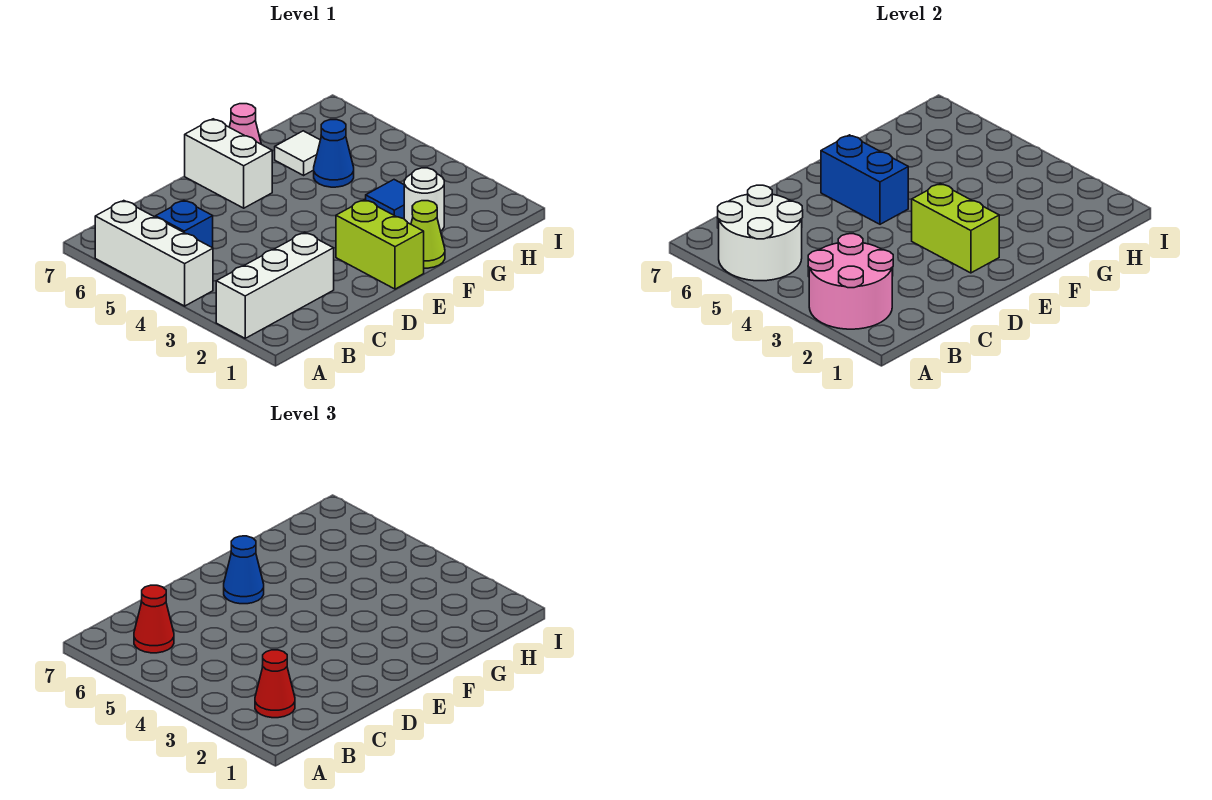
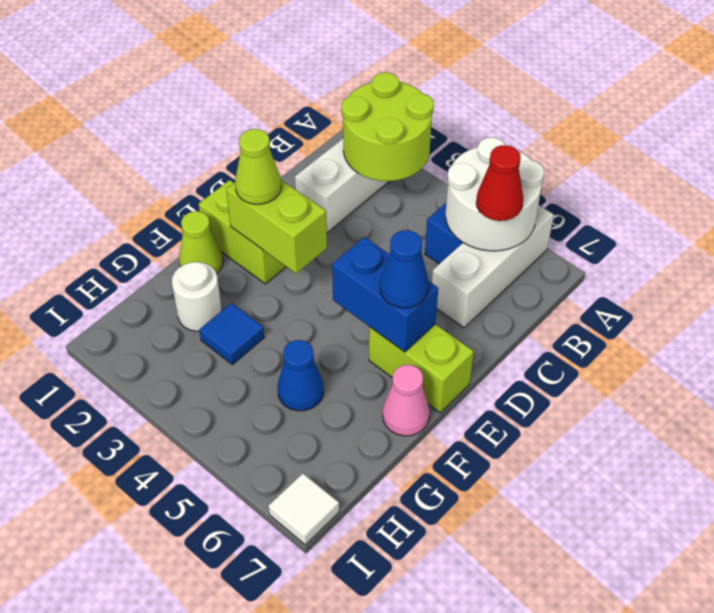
pink 2x2 round brick [808,234,893,329] -> lime 2x2 round brick [342,73,434,181]
white 1x3 brick [95,201,213,306] -> white 1x3 brick turned to [432,205,554,328]
red 1x1 cone [255,650,295,718] -> none
none -> lime 1x1 cone [235,129,281,204]
white 1x2 brick [185,119,272,208] -> lime 1x2 brick [369,324,474,413]
white 1x1 tile [275,131,320,175] -> white 1x1 tile moved to [269,473,339,545]

